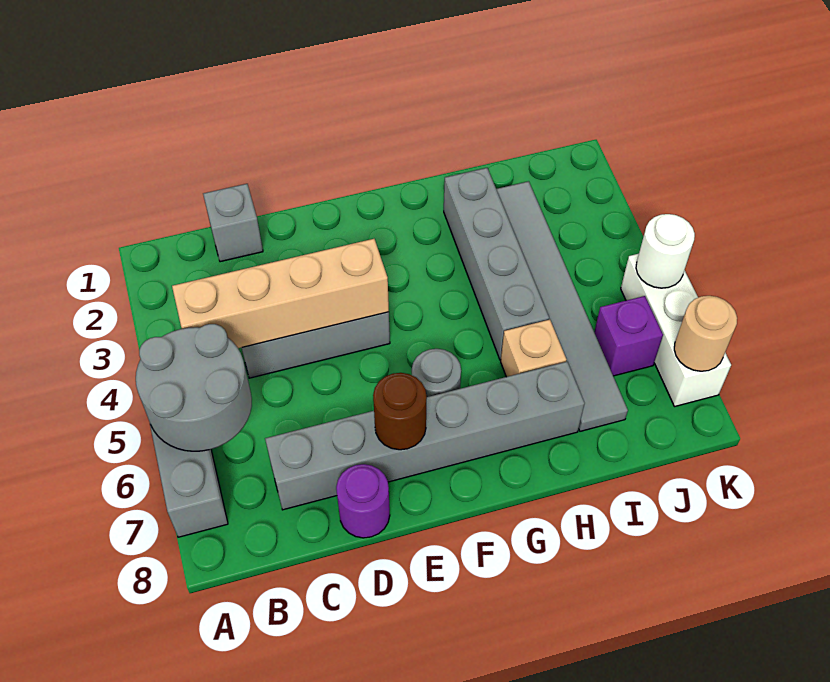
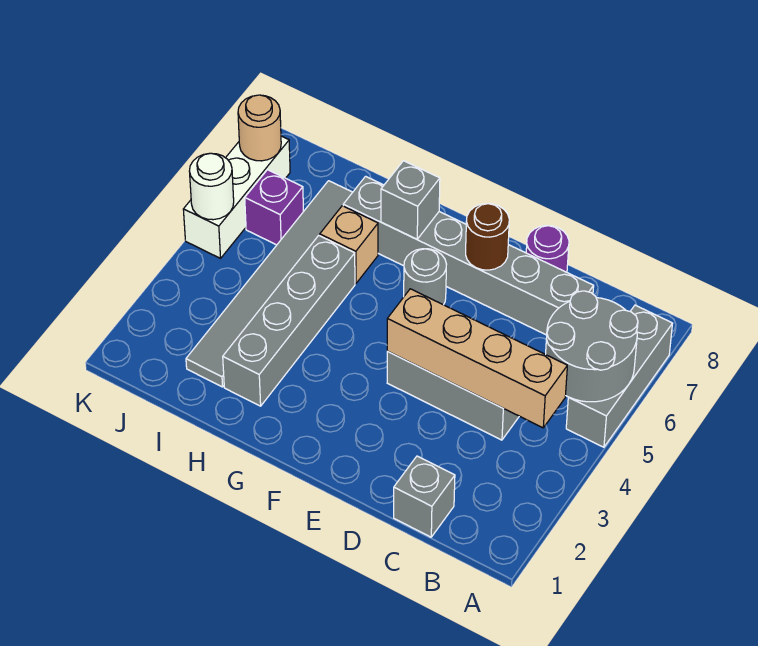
none -> grey 1x1 brick [381,161,440,239]

